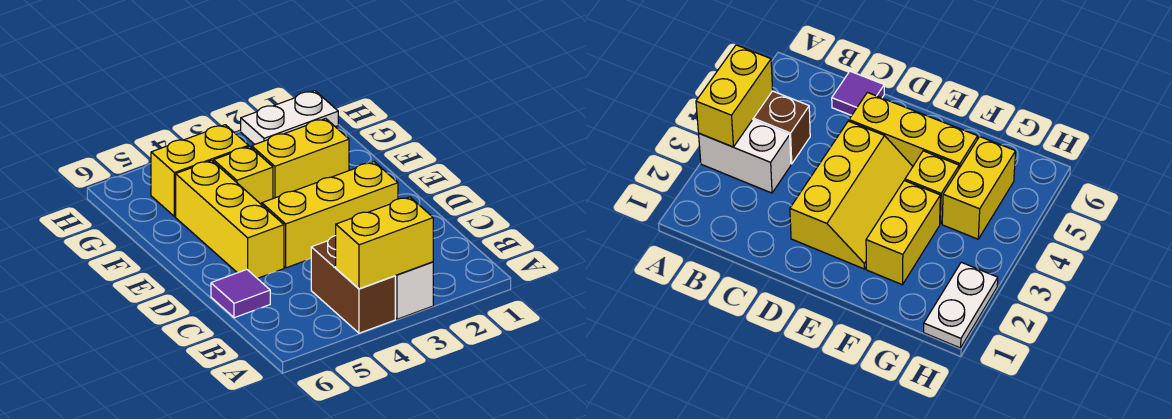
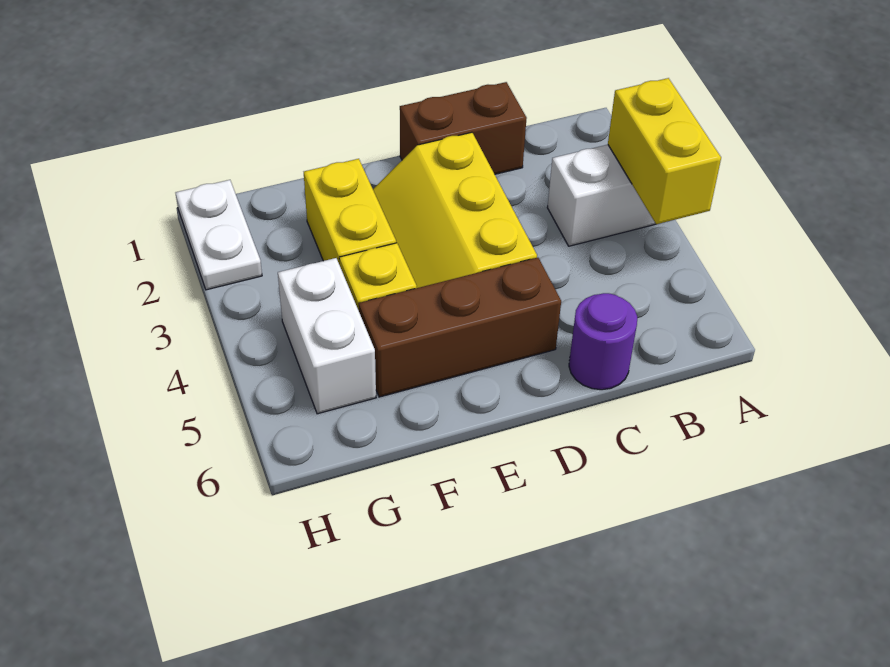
brown 1x2 brick [311,236,395,333] -> brown 1x2 brick moved to [400,82,527,174]
purple 1x1 tile [211,270,270,318] -> purple 1x1 round brick [569,293,637,390]
yellow 1x3 brick [176,160,284,278] -> brown 1x3 brick [359,258,561,397]
yellow 1x2 brick [151,125,249,217] -> white 1x2 brick [278,258,376,414]

